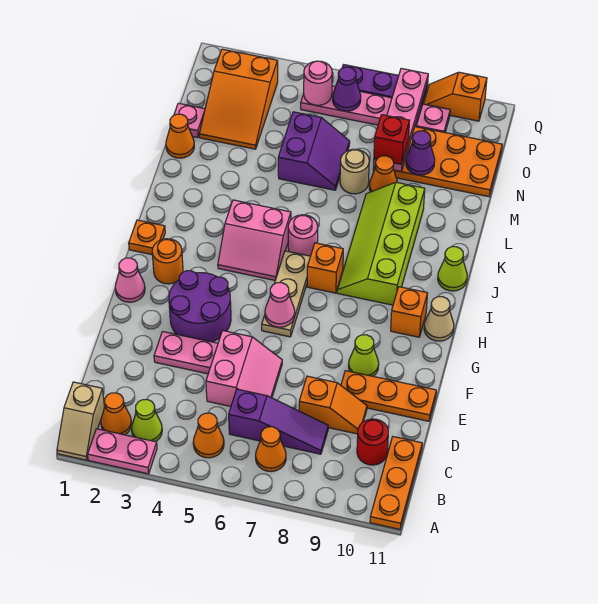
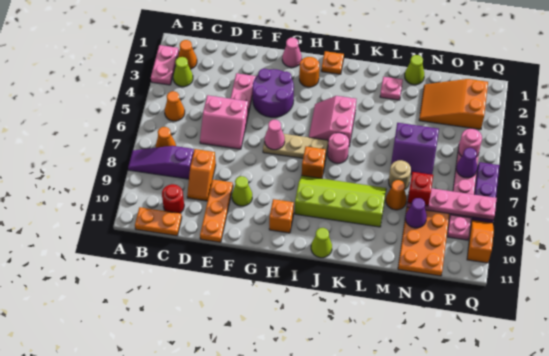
tan 1x2 slope [57,382,105,460] -> none
orange 1x3 plate [370,437,422,529] -> orange 1x2 plate [135,207,182,236]
purple 1x3 slope [229,389,328,454] -> purple 1x3 slope turned to [128,146,194,179]
tan 1x1 cone [424,297,454,341] -> none
orange 1x1 cone [166,114,194,158] -> lime 1x1 cone [405,55,424,85]
pink 1x1 plate [174,103,205,137] -> pink 1x1 plate moved to [380,77,403,100]

